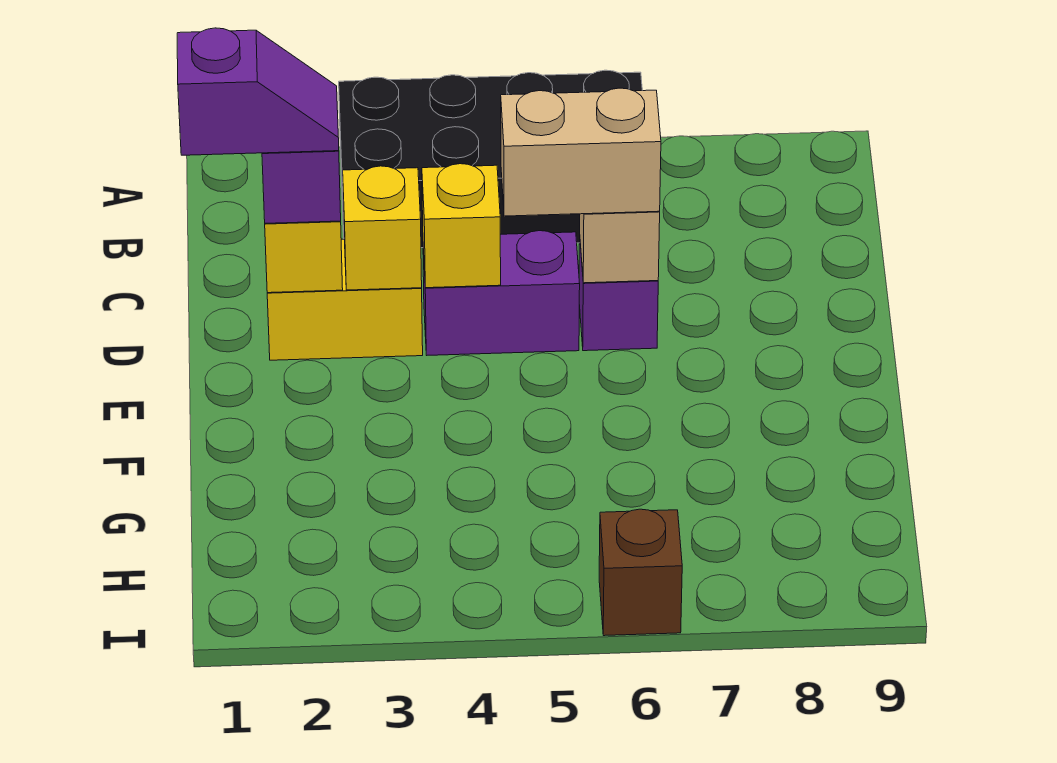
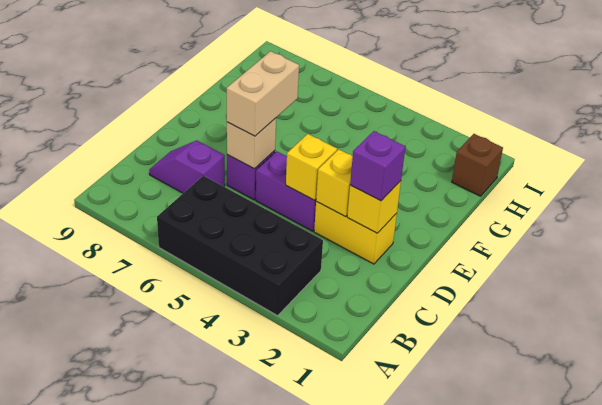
purple 1x2 slope [177,28,339,155] -> purple 1x2 slope moved to [149,140,225,193]
tan 1x2 brick [501,88,661,216] -> tan 1x2 brick turned to [227,51,299,136]
brown 1x1 brick [599,509,682,636] -> brown 1x1 brick moved to [452,134,503,196]

